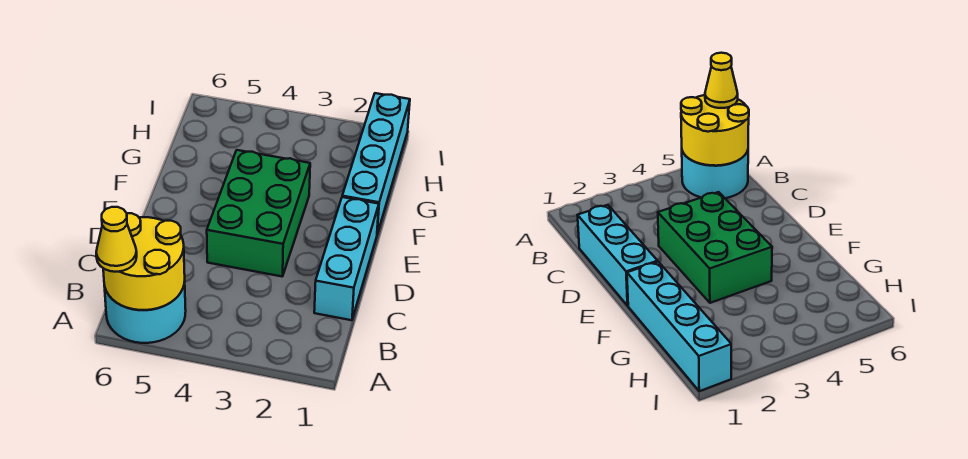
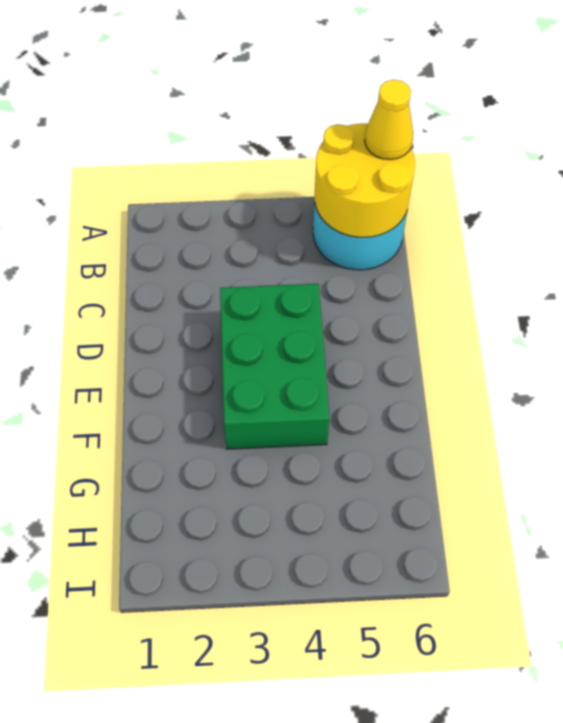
cyan 1x3 brick [314,197,379,320] -> none
cyan 1x4 brick [342,93,410,234] -> none

